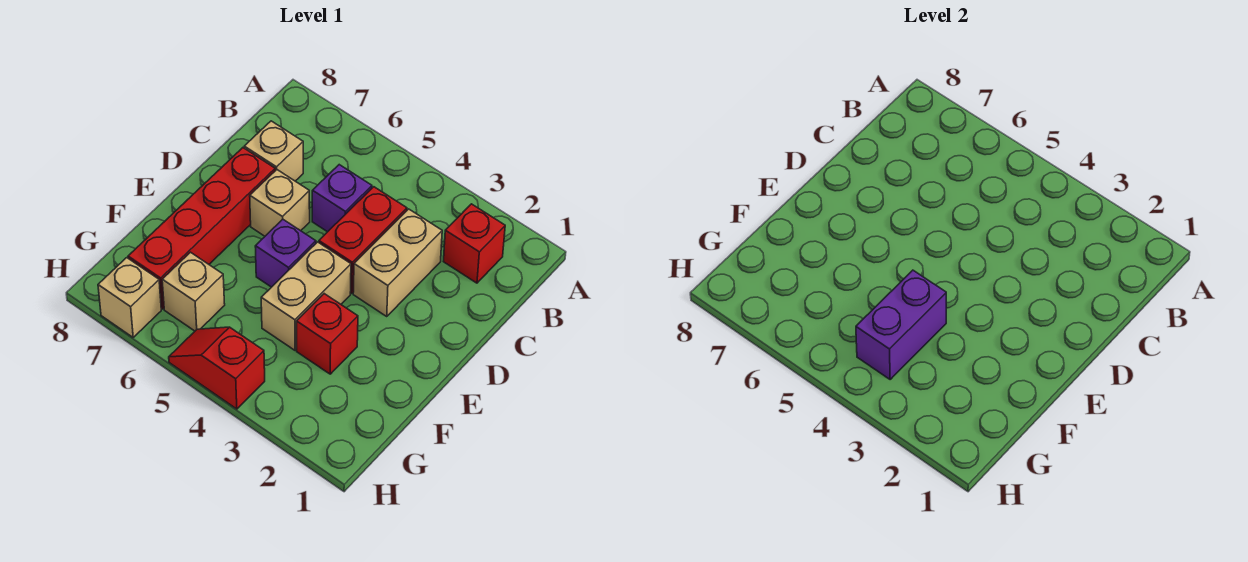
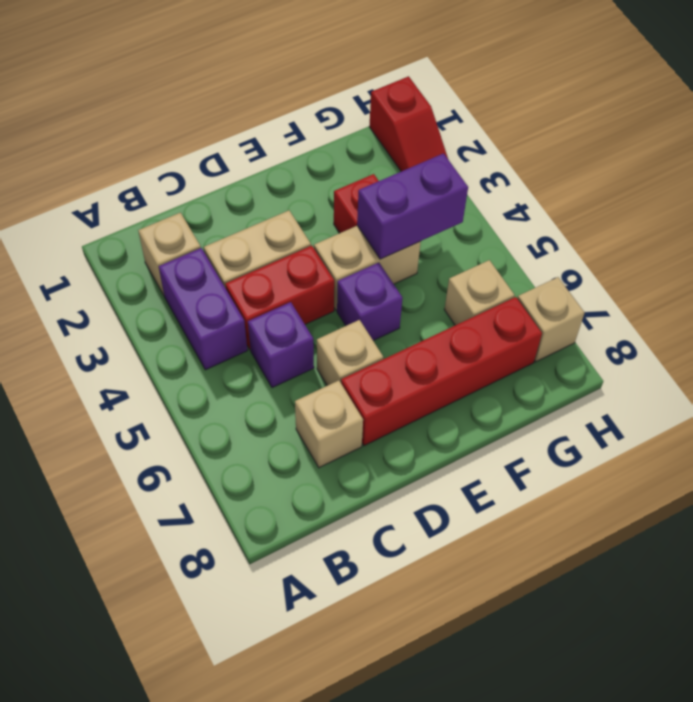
red 1x1 brick [443,204,505,283] -> tan 1x1 brick [138,213,201,295]
none -> purple 1x2 brick [159,248,247,370]
red 1x2 slope [169,327,265,409] -> red 1x2 slope moved to [369,76,448,171]

